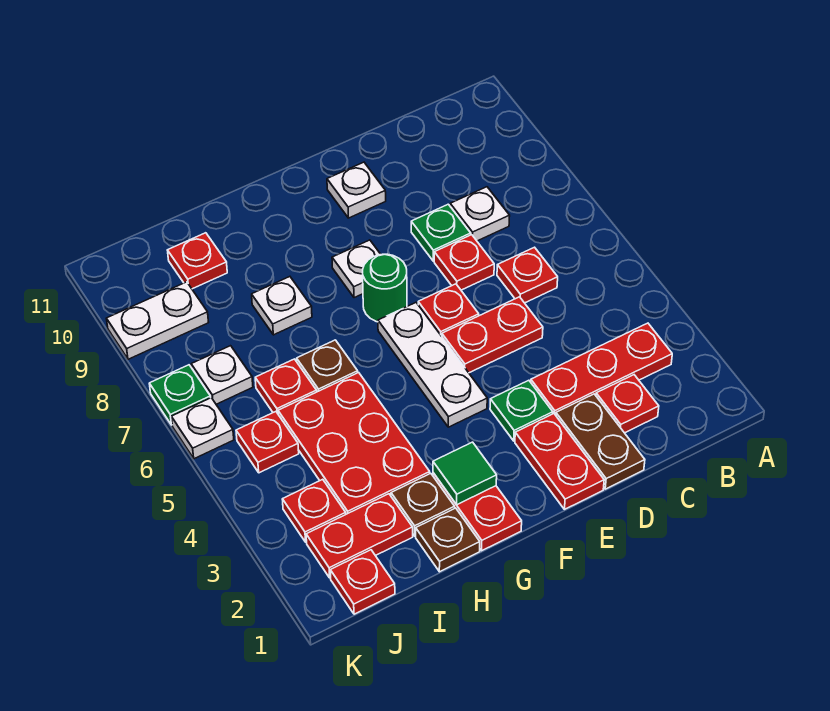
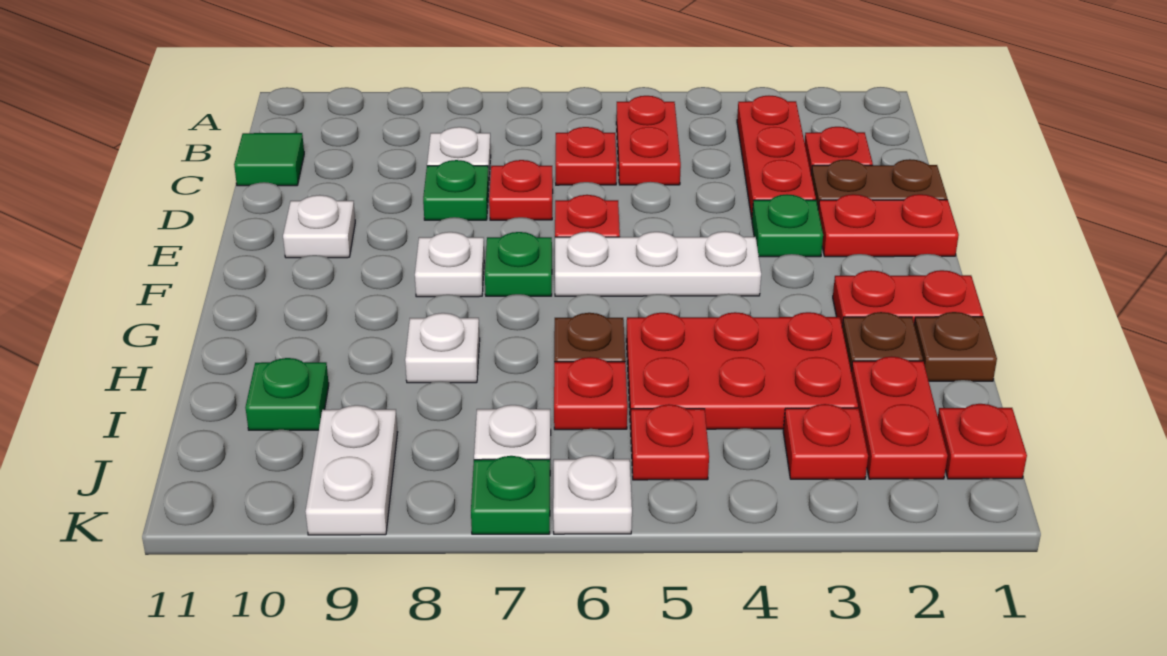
red 1x2 plate [442,297,543,373] -> red 1x2 plate moved to [616,96,681,185]
green 1x1 round brick [363,254,407,322] -> green 1x1 plate [485,232,552,296]
green 1x1 tile [433,442,497,505] -> green 1x1 tile moved to [234,133,304,186]
red 1x1 plate [167,233,227,289] -> green 1x1 plate [245,358,329,430]

